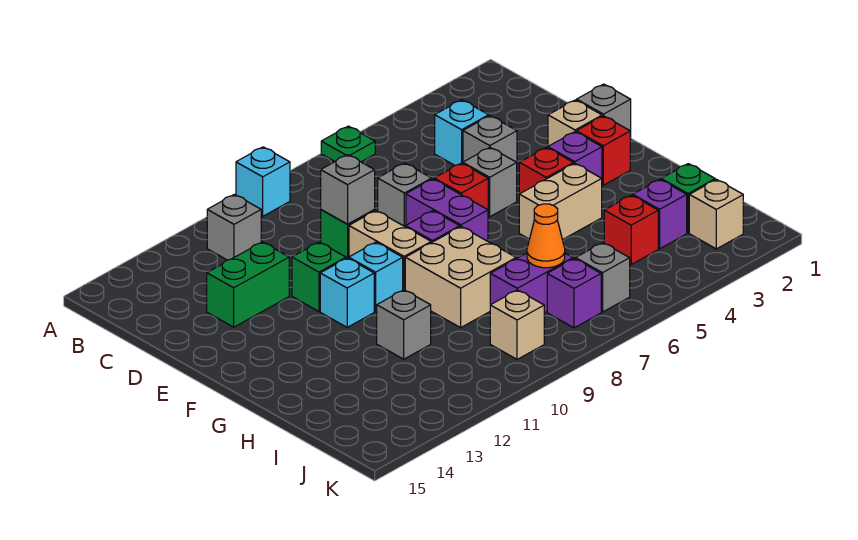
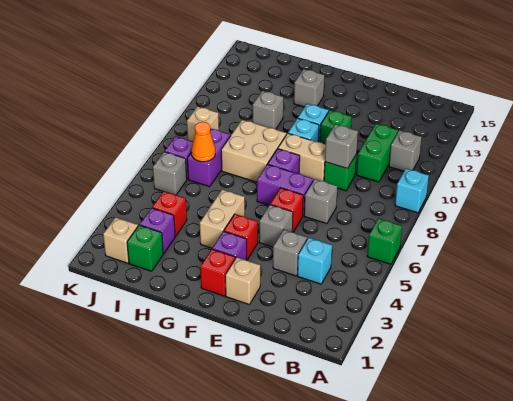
green 1x1 plate [321,126,375,162] -> green 1x1 brick [367,218,402,264]
green 1x2 brick [207,242,289,327] -> green 1x2 brick moved to [357,124,398,182]
grey 1x1 brick [577,84,631,138] -> grey 1x1 brick moved to [294,69,324,107]

